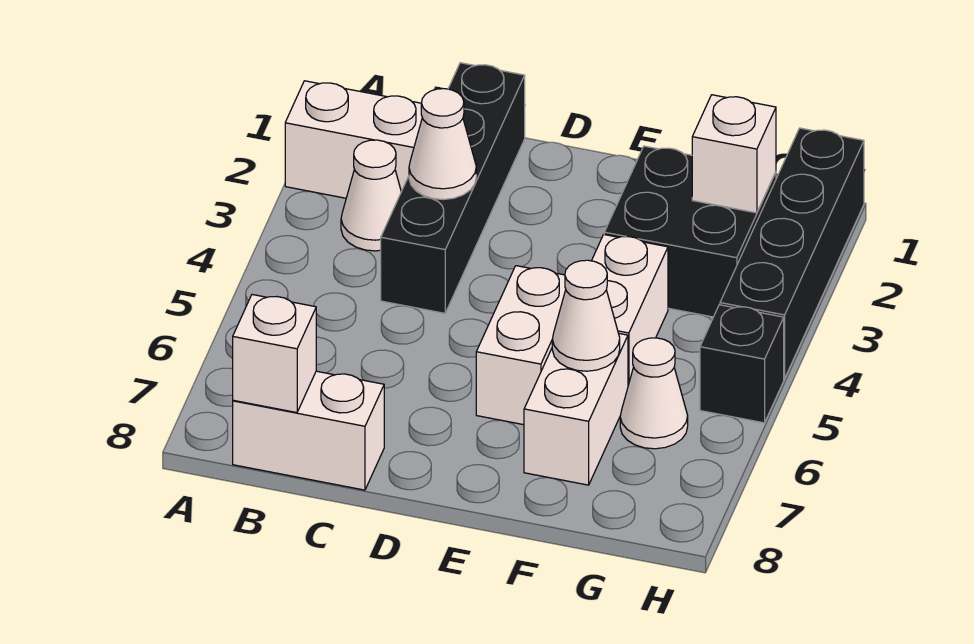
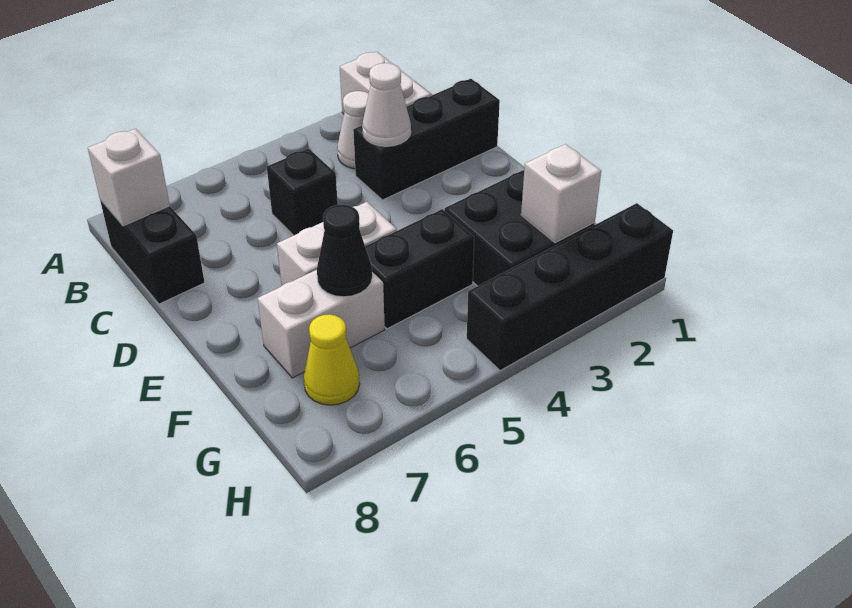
white 1x2 brick [233,371,384,490] -> black 1x2 brick [100,200,205,304]
black 1x4 brick [381,63,525,313] -> black 1x3 brick [353,79,500,200]
white 1x2 brick [592,235,668,385] -> black 1x2 brick [365,209,474,329]
white 1x1 cone [552,260,620,371] -> black 1x1 cone [317,205,372,297]
white 1x1 cone [620,338,688,449] -> none
none -> yellow 1x1 cone [304,314,360,405]
black 1x1 brick [700,305,784,423] -> black 1x1 brick moved to [267,148,338,235]

